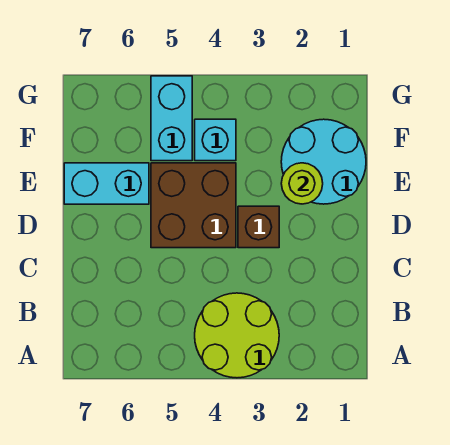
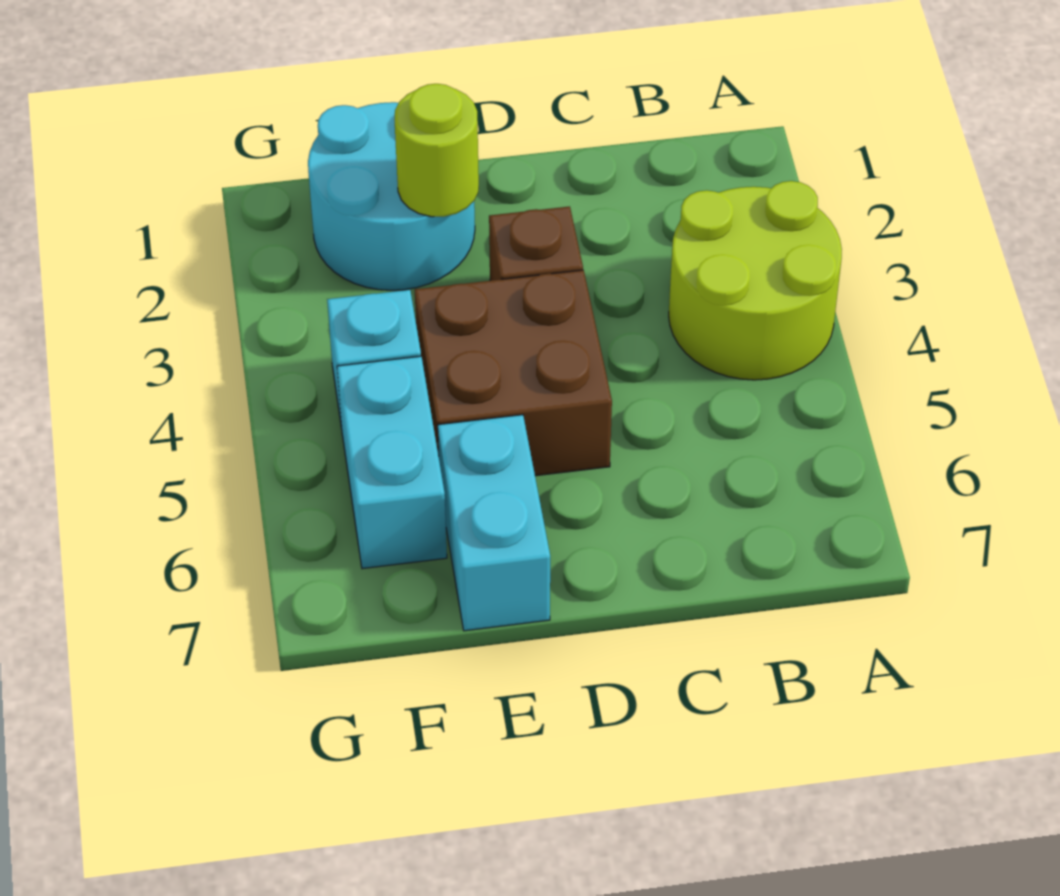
cyan 1x2 brick [151,76,192,161] -> cyan 1x2 brick turned to [337,356,447,569]

